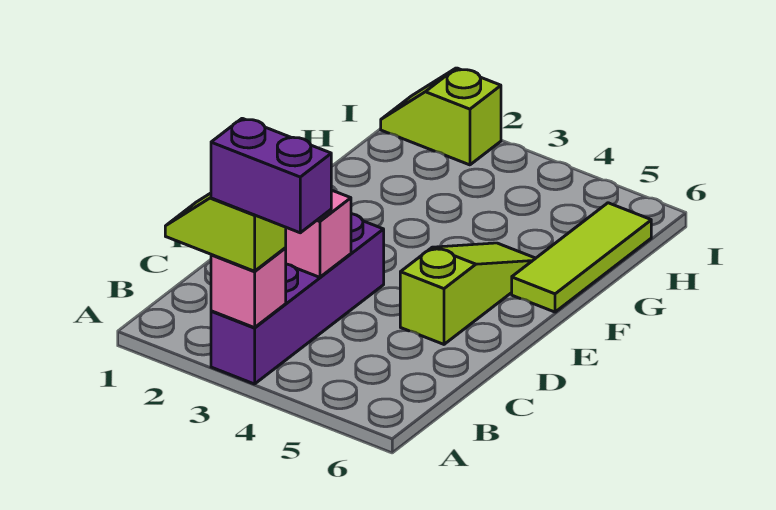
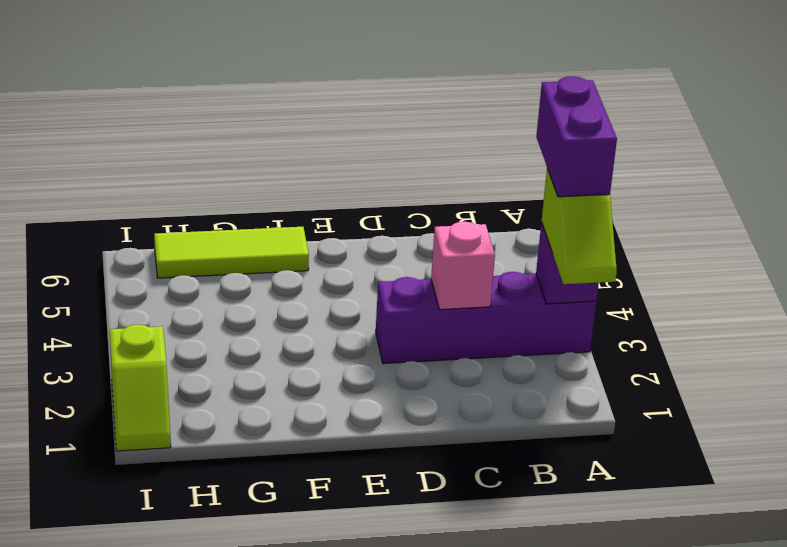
pink 1x1 brick [211,248,286,328] -> purple 1x1 brick [536,222,599,304]
lime 1x3 slope [400,243,536,344] -> none

